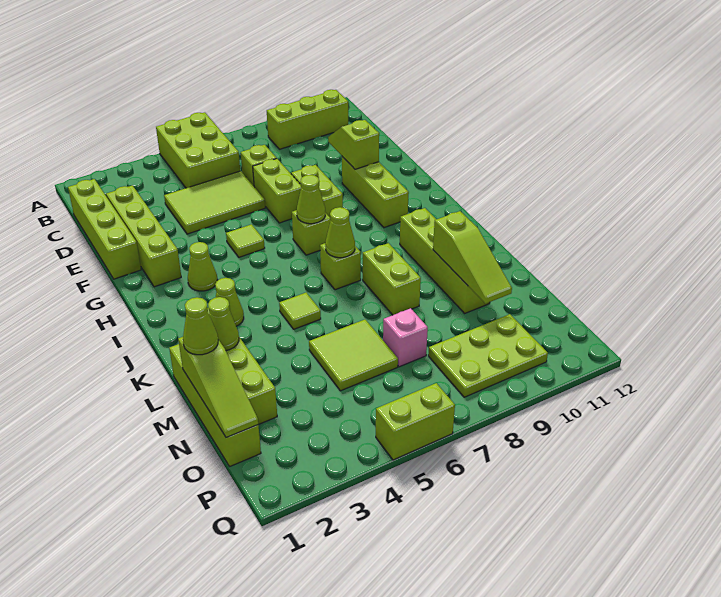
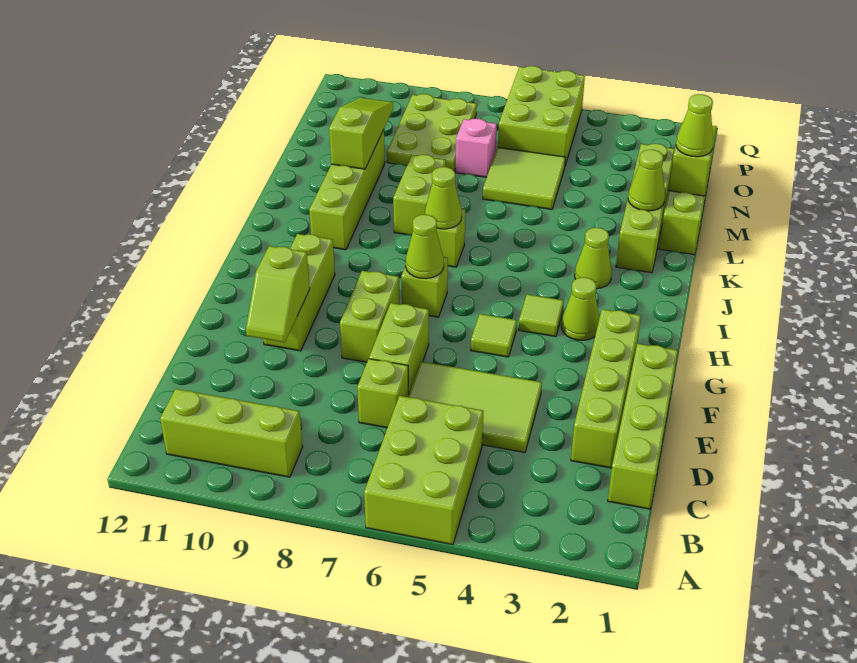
lime 1x1 tile [279,293,321,329] -> lime 1x1 tile moved to [519,294,564,337]
lime 2x3 plate [428,314,548,397] -> lime 2x3 plate turned to [387,94,477,171]
lime 1x2 brick [376,383,455,460] -> lime 2x3 brick [498,66,585,165]

